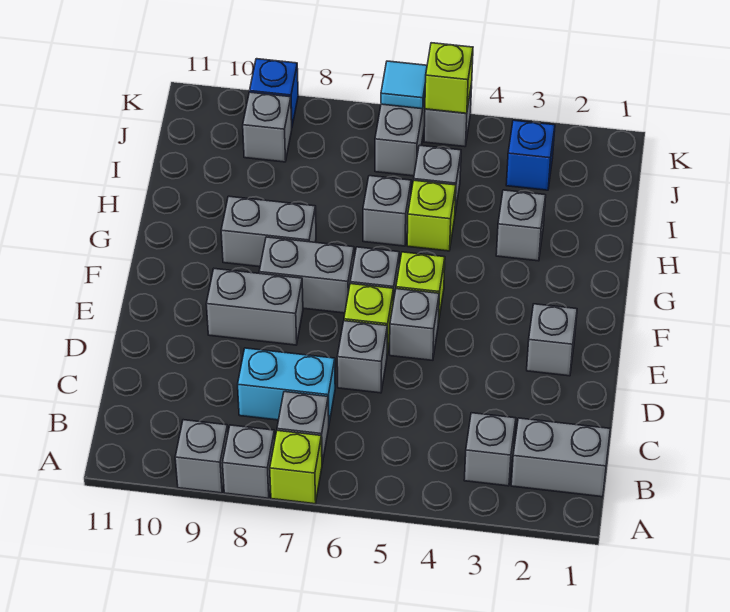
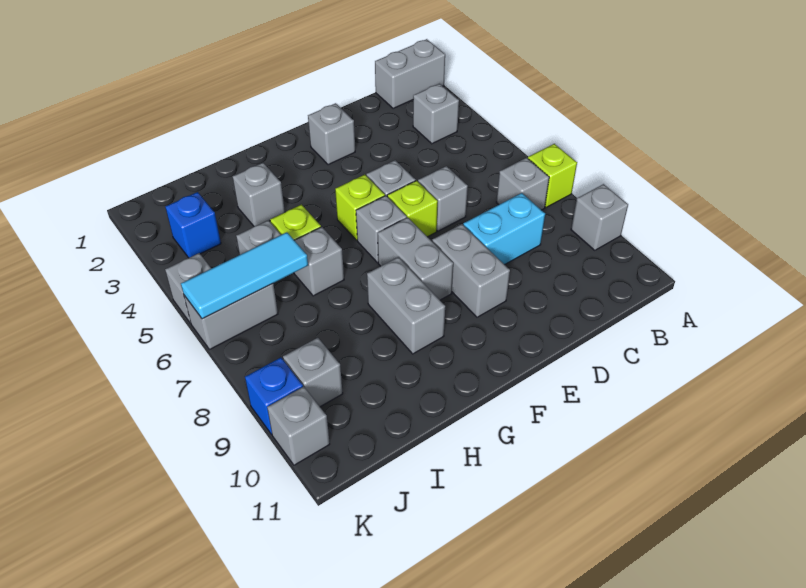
grey 1x1 brick [222,425,275,498] -> grey 1x1 brick moved to [267,387,330,465]
grey 1x2 brick [511,418,610,497] -> grey 1x2 brick turned to [375,39,445,109]
cyan 1x2 brick [238,348,335,423] -> cyan 1x2 brick turned to [463,193,545,265]
lime 1x1 brick [425,43,473,113] -> none
cyan 1x1 tile [381,61,427,109] -> cyan 1x3 tile [181,232,308,319]

